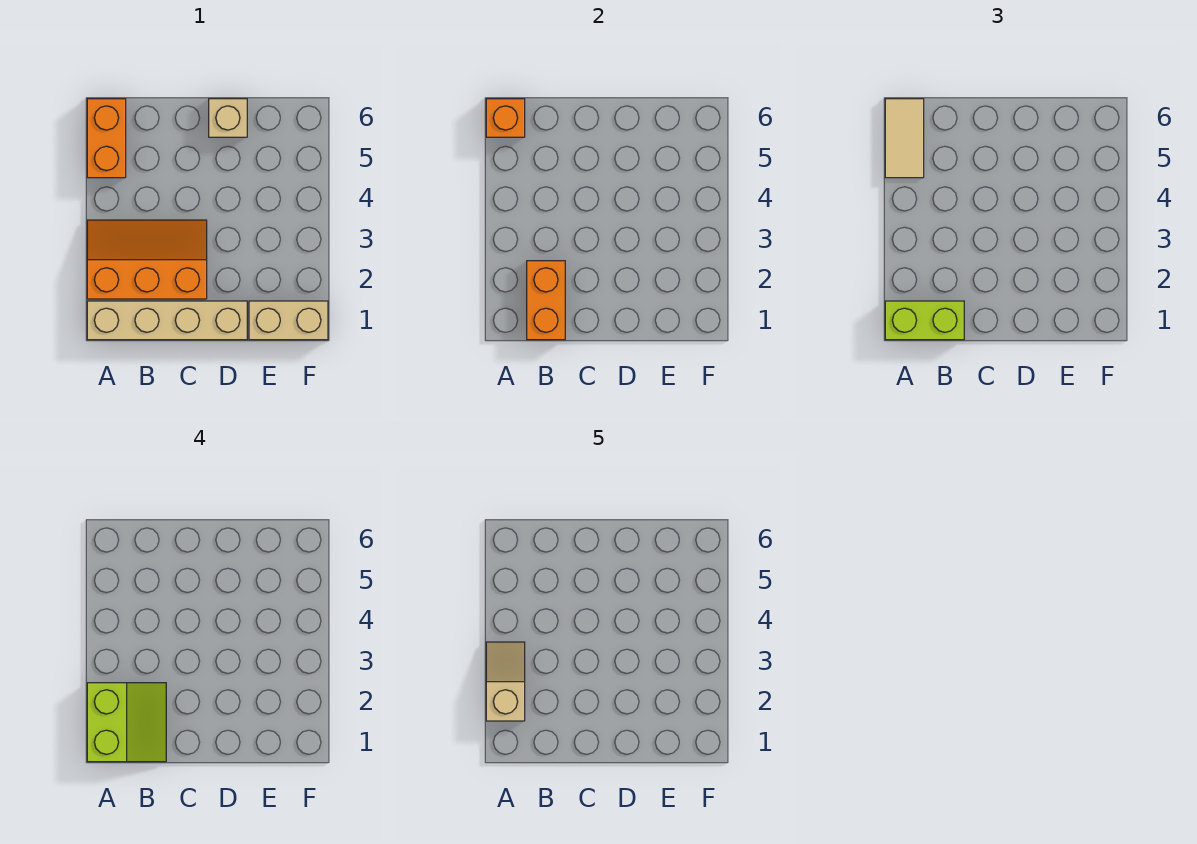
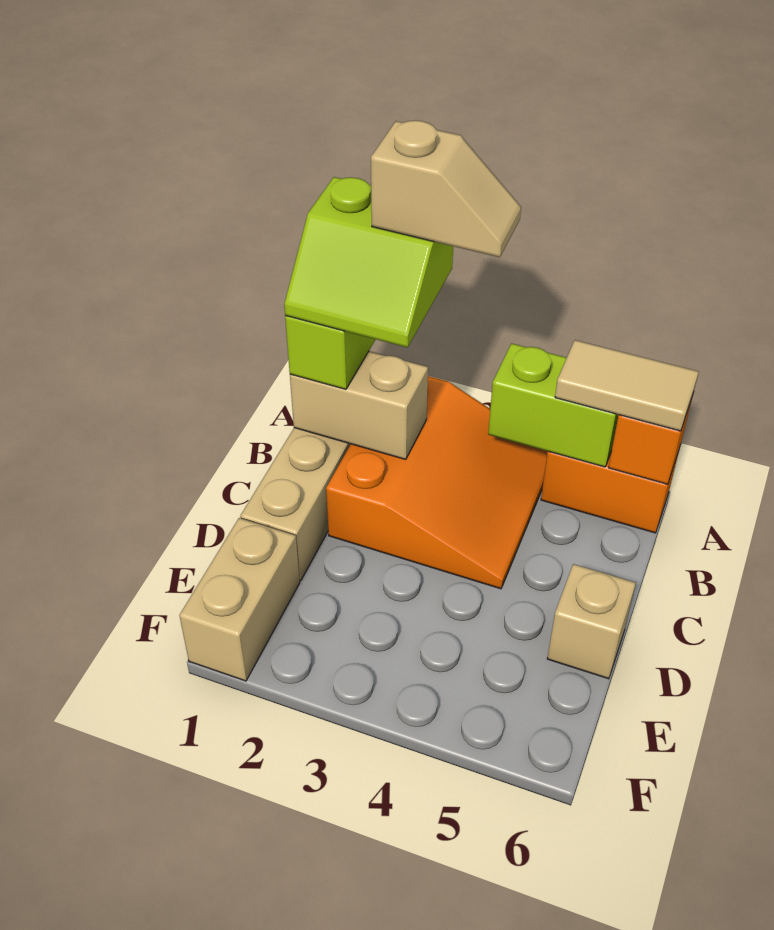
orange 2x3 slope [87,220,207,299] -> orange 3x3 slope [326,376,548,589]
none -> lime 1x2 brick [488,343,618,467]
orange 1x2 brick [527,261,565,340] -> tan 1x2 brick [290,351,428,460]

